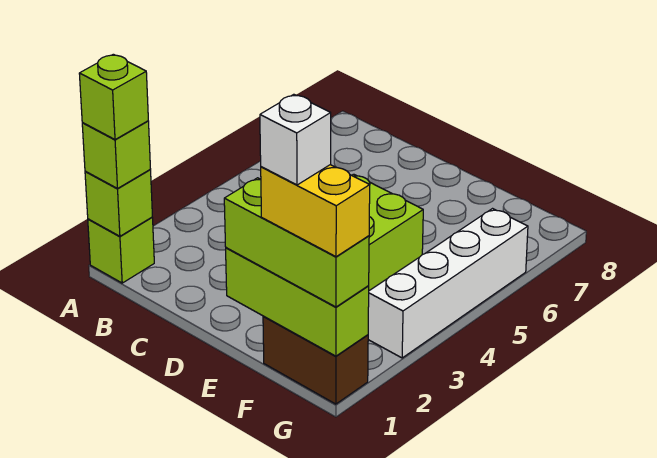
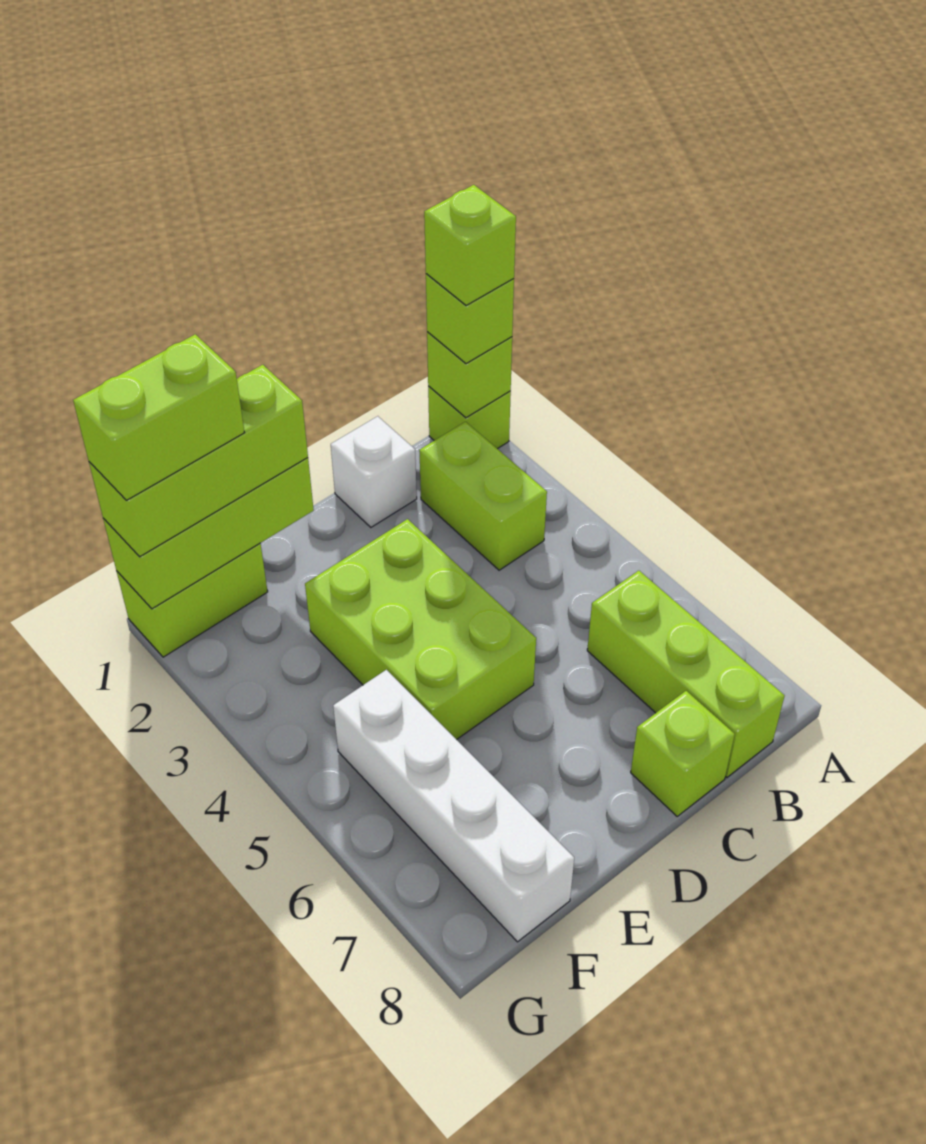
none -> lime 1x2 brick [419,422,547,570]
none -> lime 1x3 brick [587,571,785,777]
none -> lime 1x1 brick [631,691,735,816]
brown 1x2 brick [263,316,368,404] -> lime 1x2 brick [117,544,268,657]
yellow 1x2 brick [261,165,370,257] -> lime 1x2 brick [73,334,245,500]
white 1x1 brick [260,94,331,185] -> white 1x1 brick moved to [331,416,417,527]
white 1x4 brick [368,209,528,358] -> white 1x4 brick moved to [333,670,574,942]

